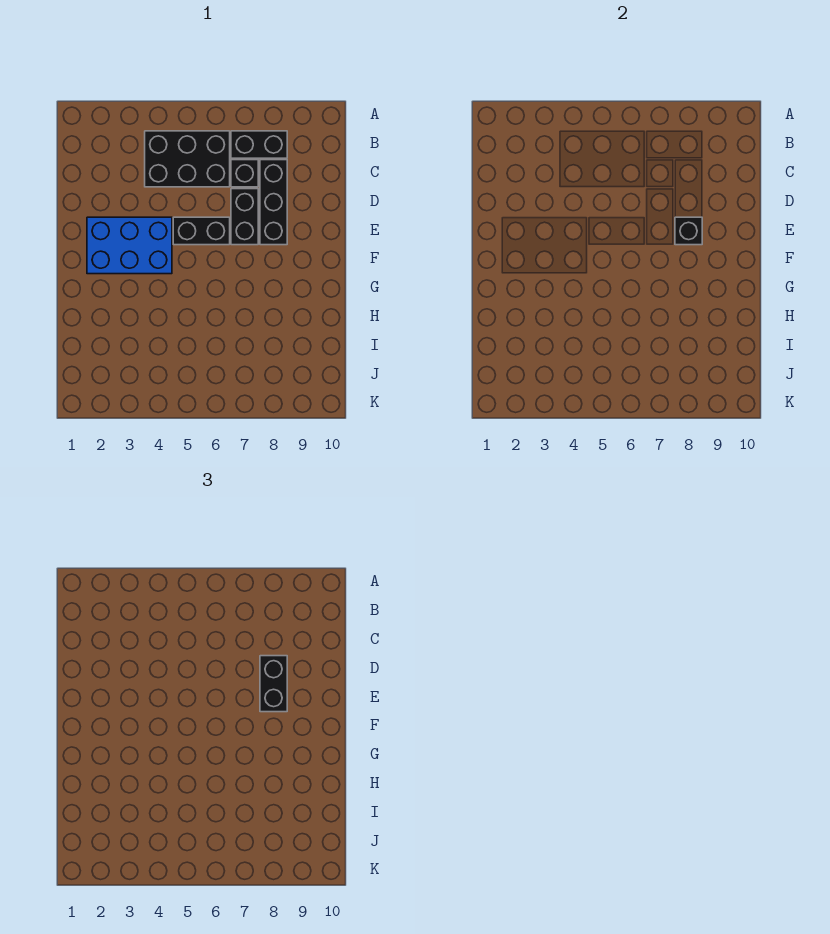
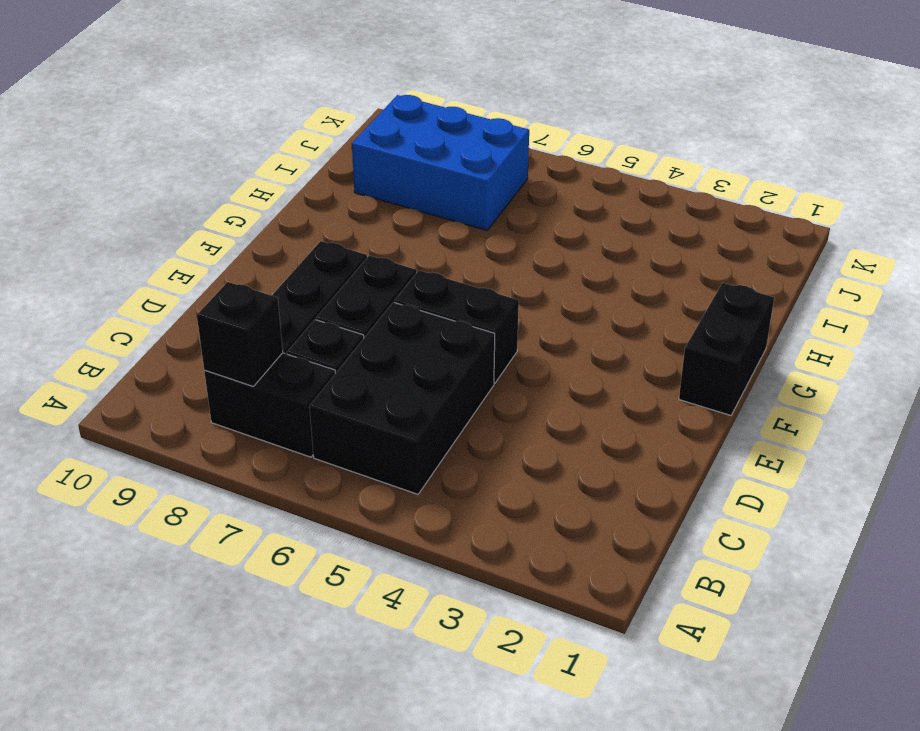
black 2x3 brick [145,131,230,187] -> black 2x3 brick turned to [309,302,495,494]
black 1x2 brick [260,656,287,712] -> black 1x2 brick moved to [679,283,774,415]
blue 2x3 brick [87,217,172,274] -> blue 2x3 brick moved to [352,95,529,230]
black 1x1 brick [675,217,702,245] -> black 1x1 brick moved to [197,282,283,387]

